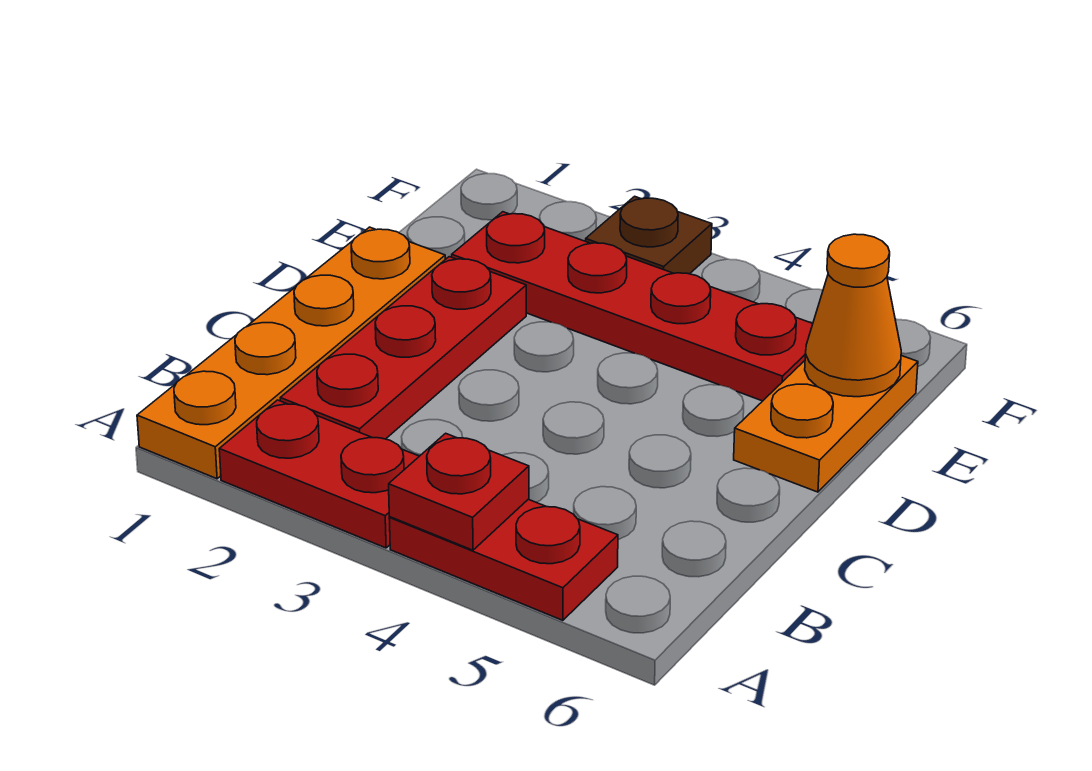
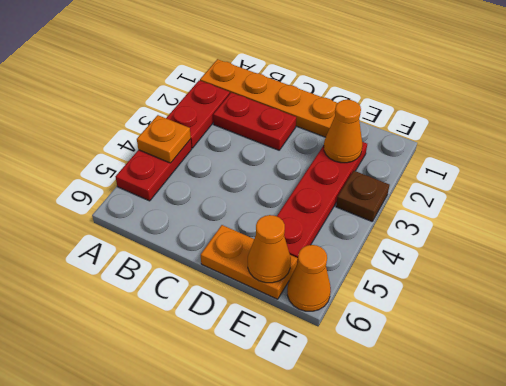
red 1x1 plate [389,433,529,550] -> orange 1x1 plate [137,115,191,163]
red 1x3 plate [280,257,526,439] -> red 1x2 plate [213,92,296,150]
none -> orange 1x1 cone [324,100,362,163]
none -> orange 1x1 cone [287,245,331,311]

